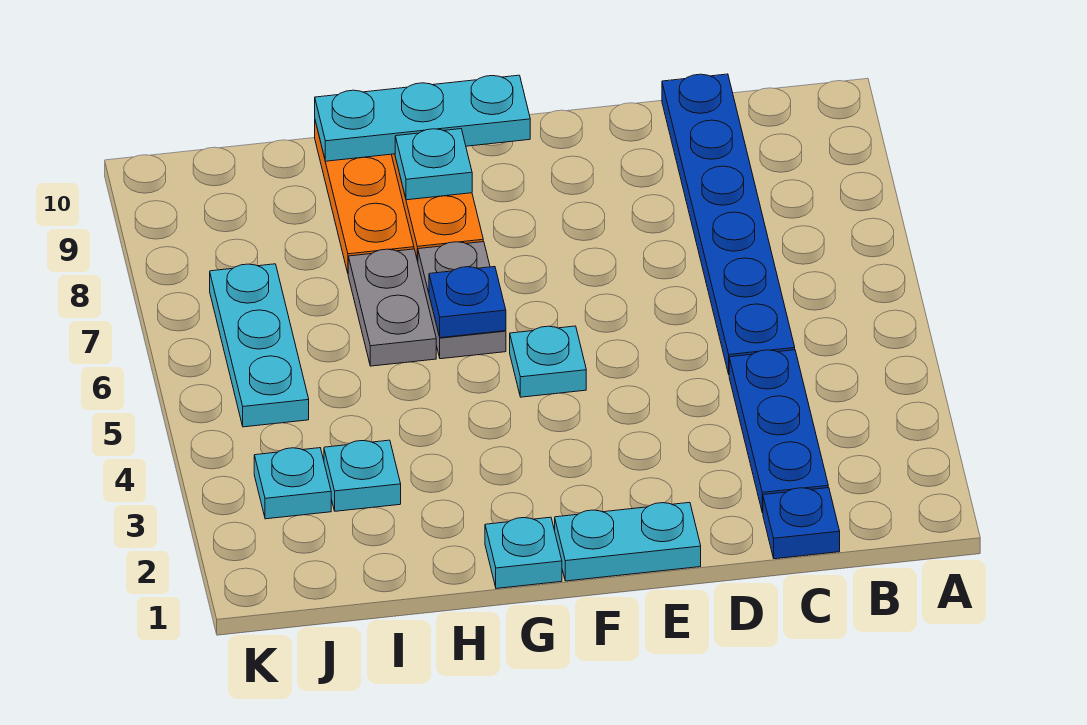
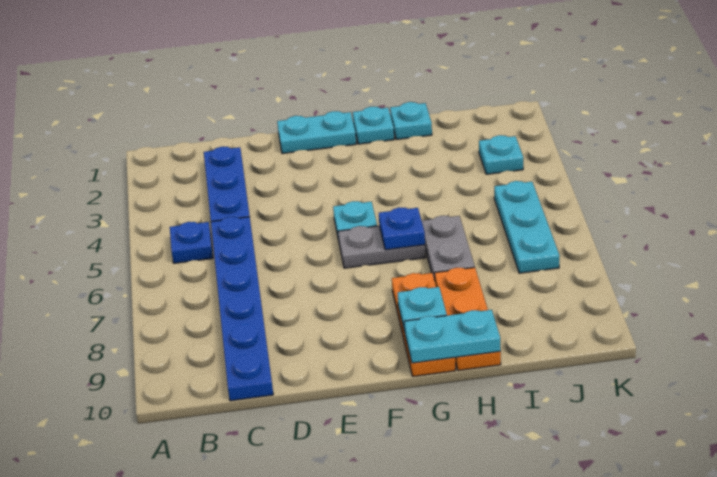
blue 1x1 plate [763,488,840,559] -> blue 1x1 plate moved to [170,222,213,263]
cyan 1x3 plate [315,75,530,161] -> cyan 1x2 plate [404,310,501,363]
grey 1x2 plate [418,242,506,359] -> grey 1x2 plate turned to [338,226,426,268]
cyan 1x1 plate [324,440,401,511] -> cyan 1x1 plate moved to [390,102,432,140]

